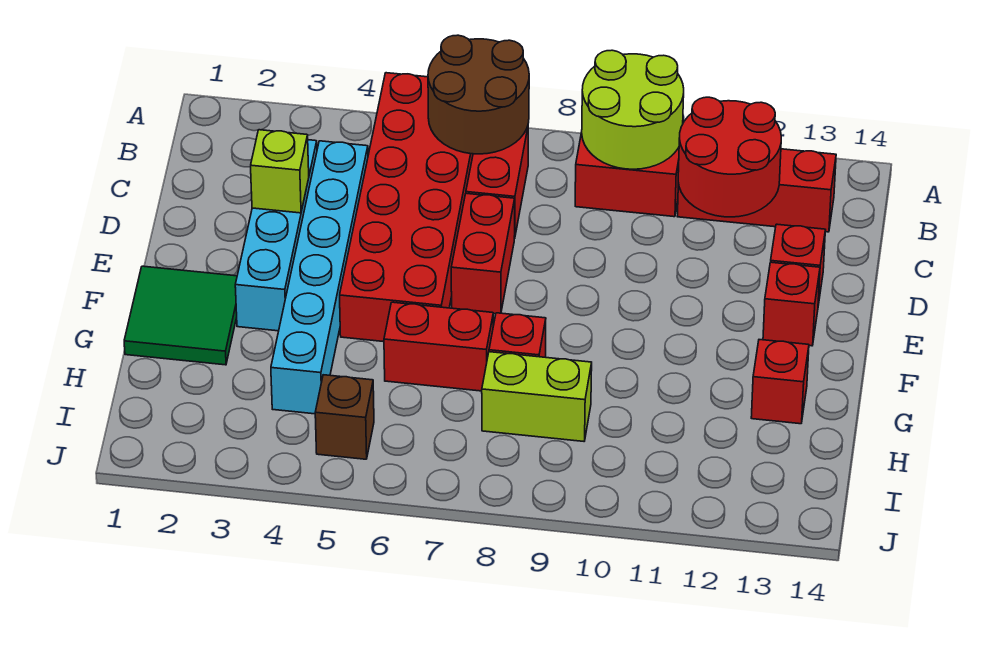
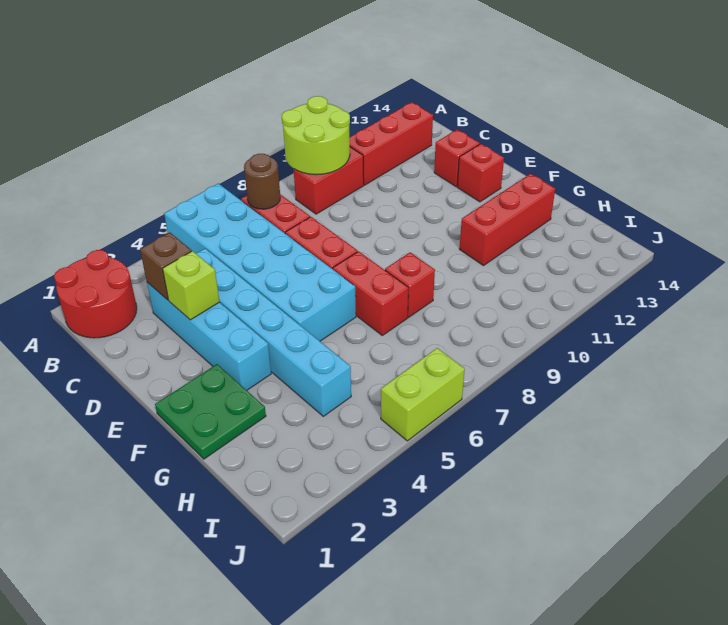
red 2x6 brick [340,73,473,342] -> cyan 2x6 brick [164,183,356,341]
brown 2x2 round brick [428,35,529,154] -> brown 1x1 round brick [244,154,280,209]
red 2x2 round brick [678,97,781,217] -> red 2x2 round brick moved to [54,250,137,338]
green 2x2 tile [124,266,237,365] -> green 2x2 plate [155,364,266,459]
red 1x2 brick [384,302,493,391] -> red 1x2 brick turned to [333,251,408,335]
red 1x1 brick [751,340,809,424] -> red 1x3 brick [460,174,555,266]
lime 1x2 brick [482,352,592,441] -> lime 1x2 brick moved to [381,348,465,441]
brown 1x1 brick [315,375,374,459] -> brown 1x1 brick moved to [140,232,191,300]

